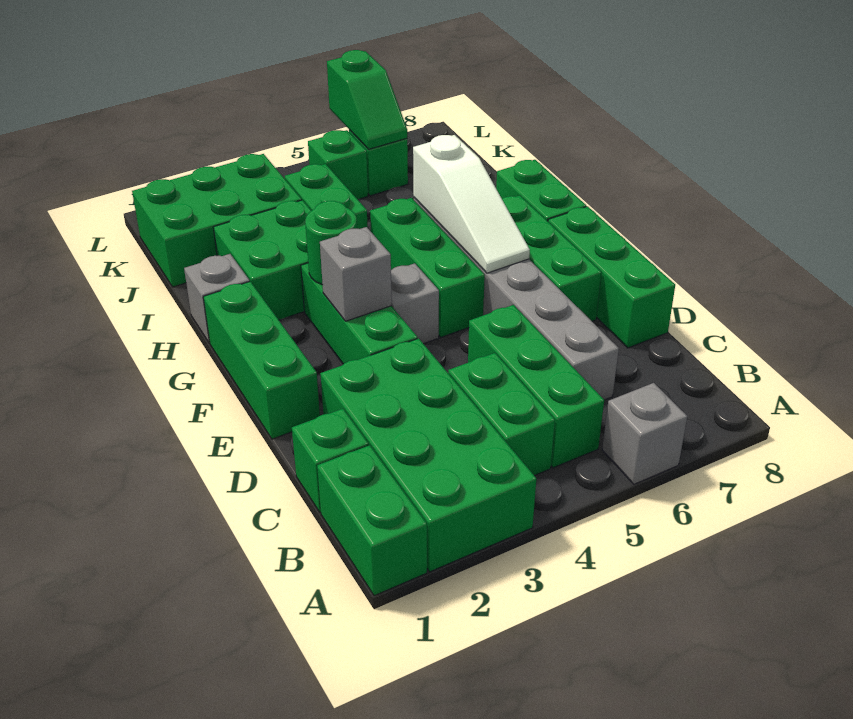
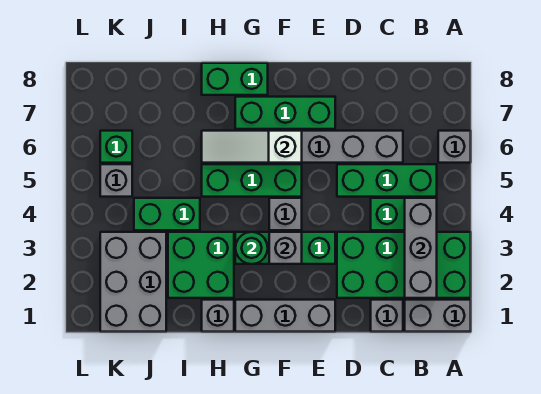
green 1x2 brick [317,445,427,596] -> grey 1x2 brick [405,300,471,332]
none -> grey 1x3 brick [405,198,437,298]
green 1x1 brick [292,409,369,513] -> grey 1x1 brick [371,300,403,332]
green 1x3 brick [548,206,675,348] -> none
green 1x3 brick [203,282,320,439] -> grey 1x3 brick [235,300,335,332]
white 1x3 slope [413,135,530,273] -> white 1x3 slope turned to [202,131,302,163]
green 2x3 brick [132,154,301,287] -> grey 2x3 brick [100,232,166,332]
green 1x1 brick [308,130,368,199] -> grey 1x1 brick [100,164,132,197]
green 1x2 slope [327,50,407,149] -> none

